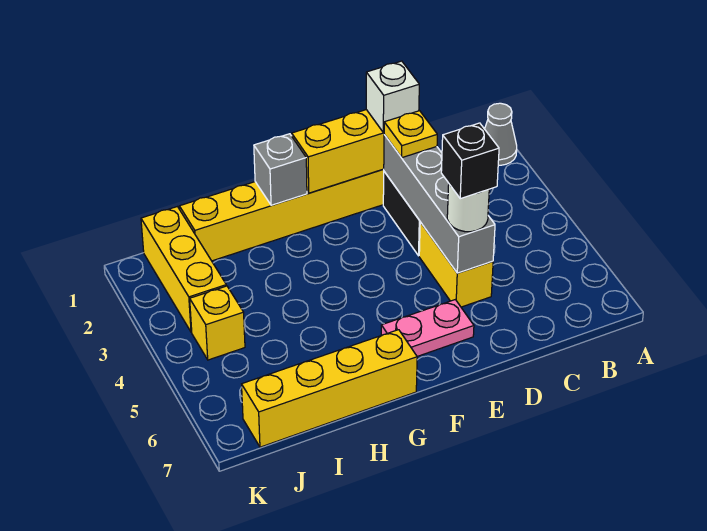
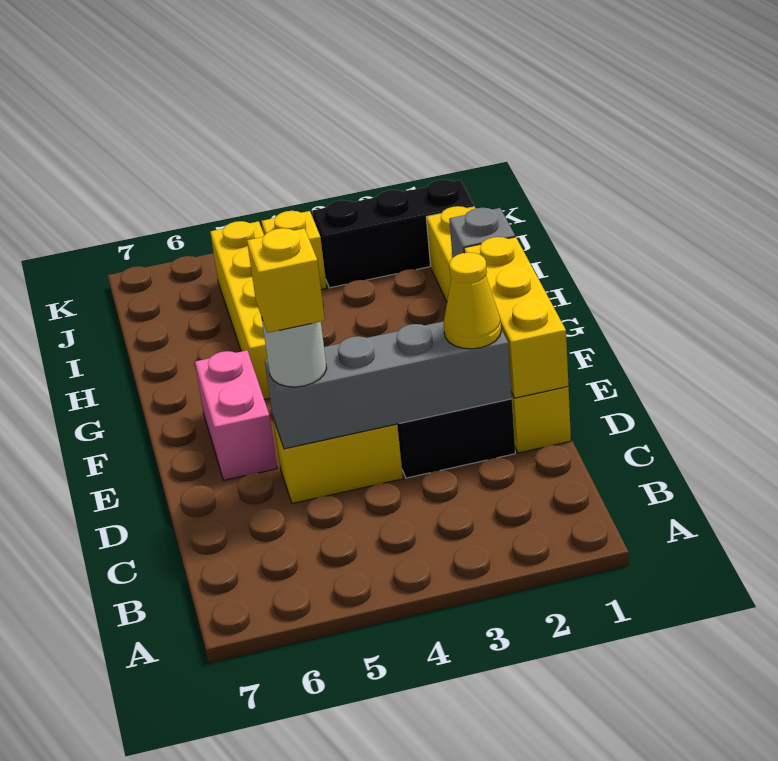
grey 1x1 cone [485,103,517,165] -> none
white 1x1 brick [366,61,419,133] -> none
yellow 1x1 plate [384,111,437,158] -> yellow 1x1 cone [444,252,501,349]
black 1x1 brick [441,123,499,199] -> yellow 1x1 brick [247,228,325,333]
pink 1x2 plate [381,300,474,356] -> pink 1x2 brick [195,350,277,480]
yellow 1x4 brick [242,330,417,447] -> yellow 1x4 brick moved to [210,221,270,399]
yellow 1x3 brick [141,207,226,332] -> black 1x3 brick [313,180,474,288]

